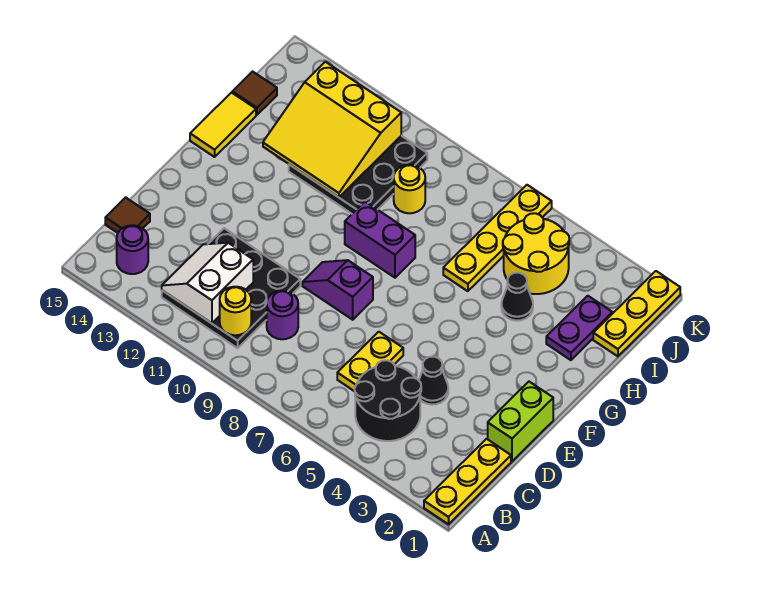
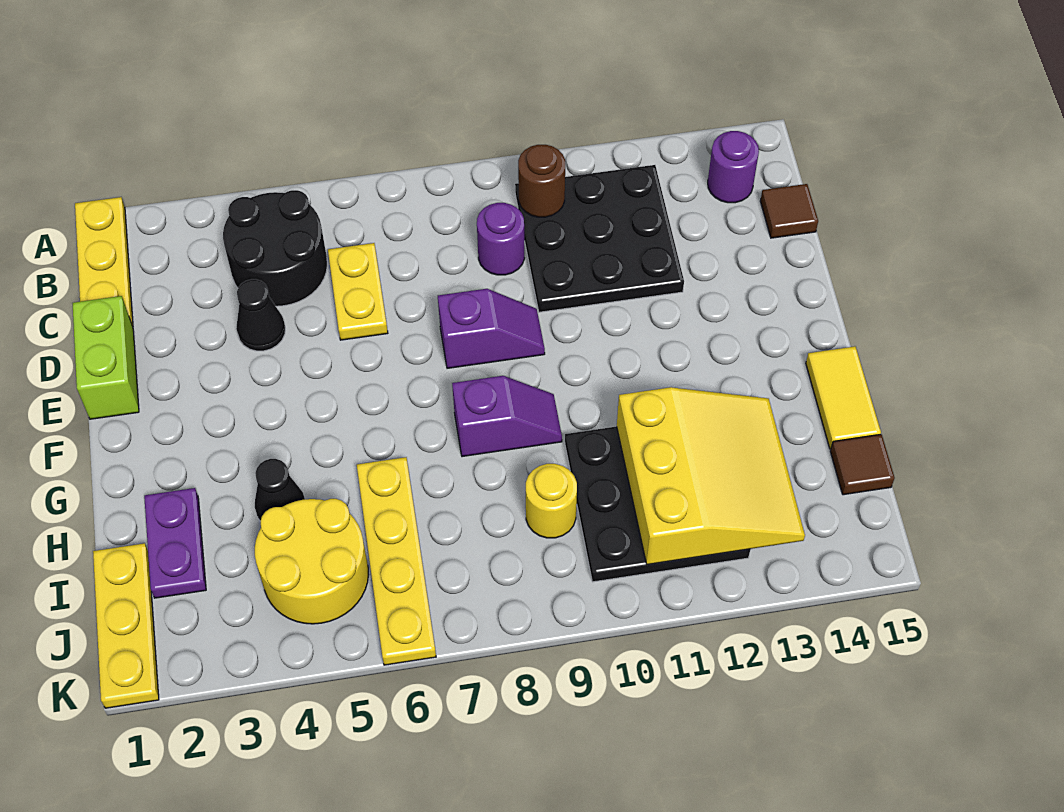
yellow 1x1 round brick [220,287,251,335] -> brown 1x1 round brick [518,145,565,217]
white 2x2 slope [162,243,253,323] -> none
purple 1x2 brick [345,202,415,278] -> purple 1x2 slope [452,376,562,457]
yellow 3x3 slope [263,62,401,197] -> yellow 3x3 slope turned to [617,387,805,565]

